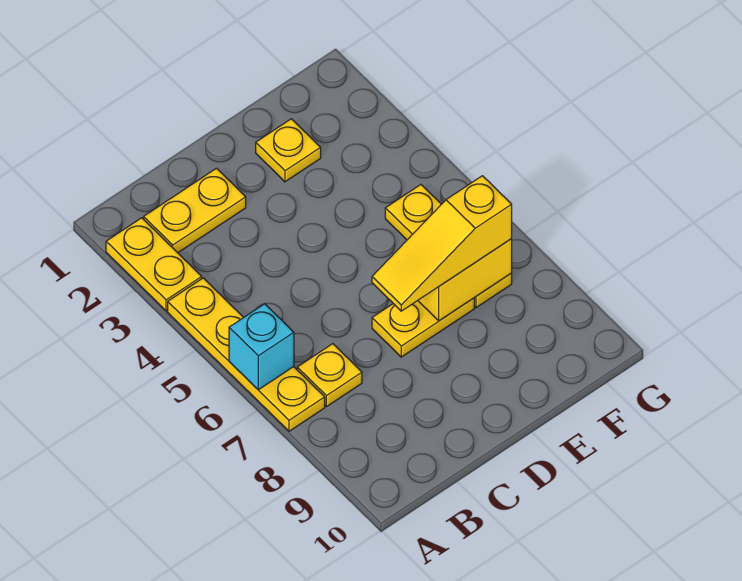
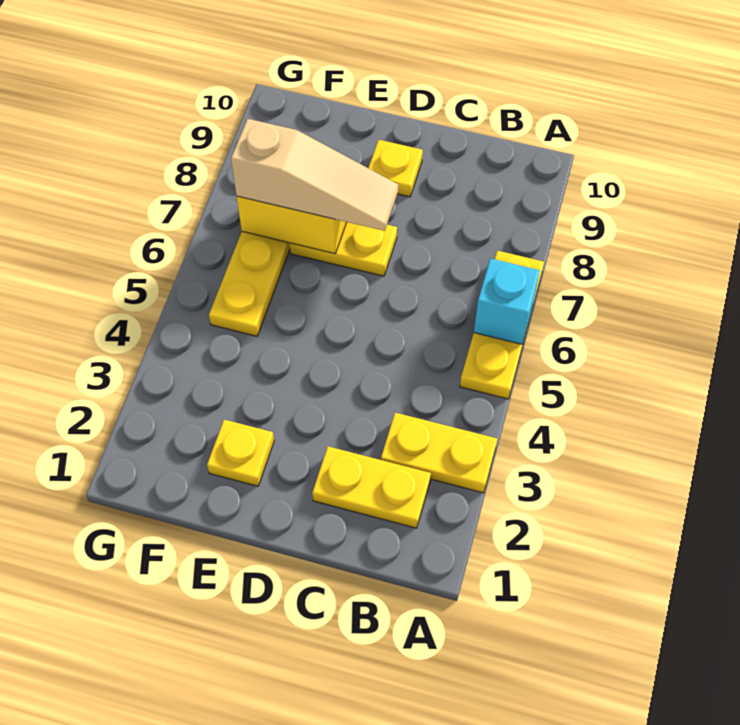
yellow 1x2 plate [106,218,202,311] -> yellow 1x2 plate turned to [381,413,497,493]
yellow 1x4 plate [168,278,325,431] -> yellow 1x3 plate [460,251,544,399]
yellow 1x1 plate [297,344,362,407] -> yellow 1x1 plate moved to [369,140,423,197]
yellow 1x3 slope [372,176,512,311] -> tan 1x3 slope [231,119,398,231]

